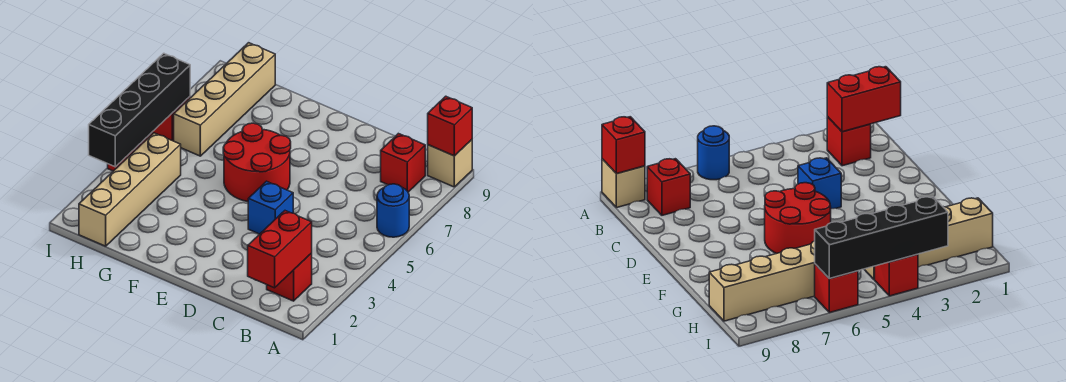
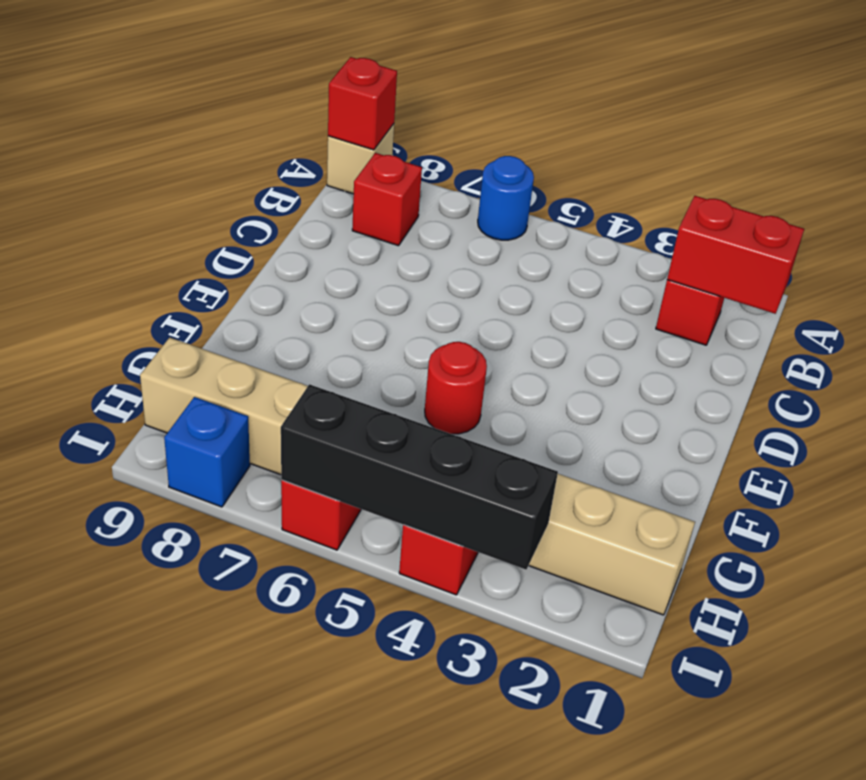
blue 1x1 brick [248,181,293,234] -> blue 1x1 brick moved to [164,397,250,507]
red 2x2 round brick [223,123,291,202] -> red 1x1 round brick [425,342,487,434]

